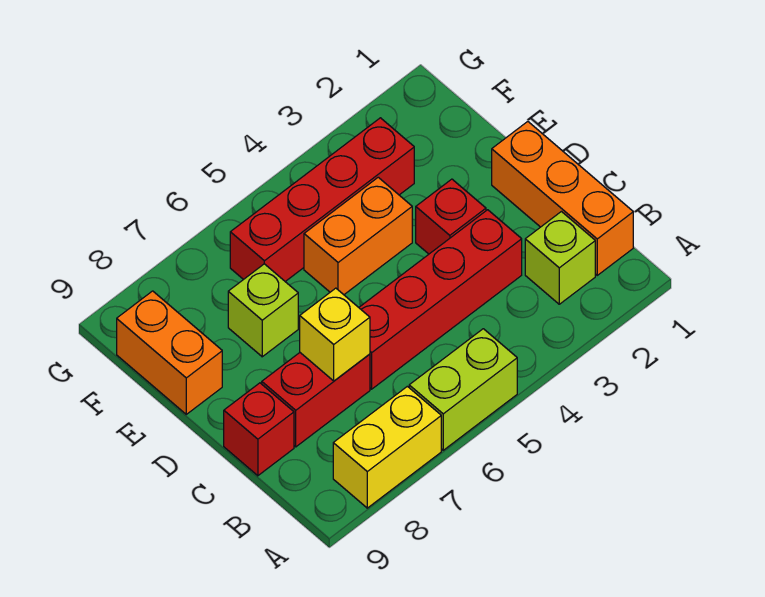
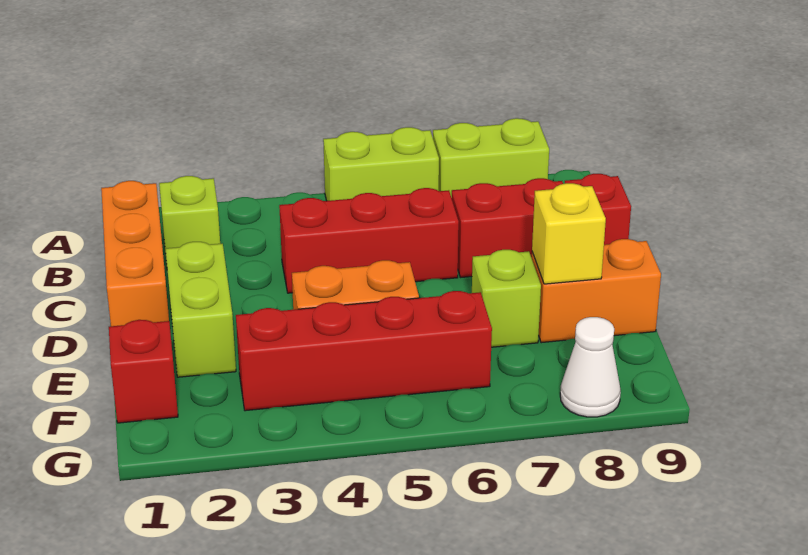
yellow 1x2 brick [333,386,441,508] -> lime 1x2 brick [433,118,549,198]
red 1x4 brick [359,210,522,389] -> red 1x3 brick [279,188,459,293]
yellow 1x1 brick [300,288,370,381] -> yellow 1x1 brick moved to [532,183,606,284]
none -> lime 1x2 brick [166,242,236,377]
red 1x1 brick [416,179,486,254] -> red 1x1 brick moved to [109,320,178,423]
orange 1x2 brick [117,291,222,414] -> orange 1x2 brick turned to [532,239,661,343]
none -> white 1x1 cone [560,317,621,417]

